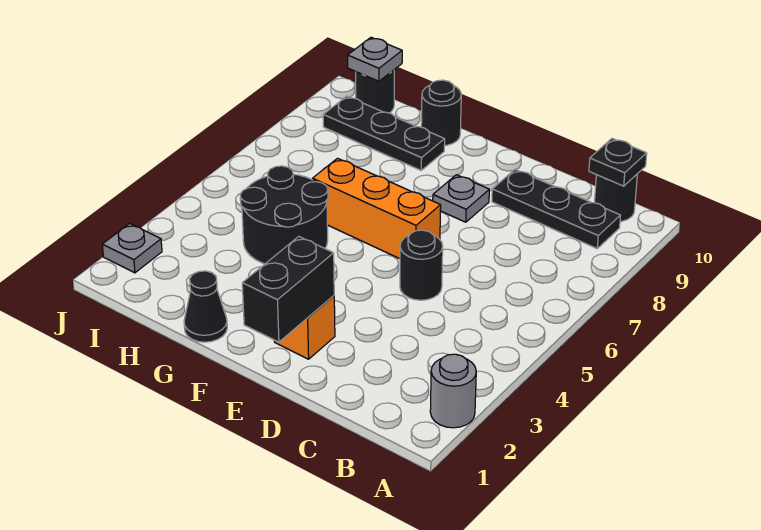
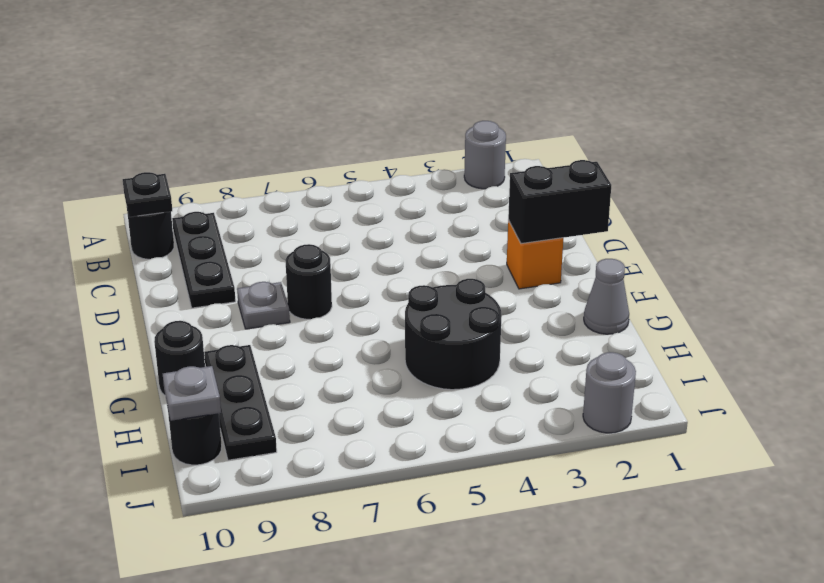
black 1x1 round brick [400,230,443,300] -> black 1x1 round brick moved to [285,244,332,319]
orange 1x3 brick [313,158,441,259] -> none
black 1x1 cone [184,271,227,342] -> grey 1x1 cone [584,259,629,334]
grey 1x1 plate [102,223,162,273] -> grey 1x1 round brick [583,352,636,433]

